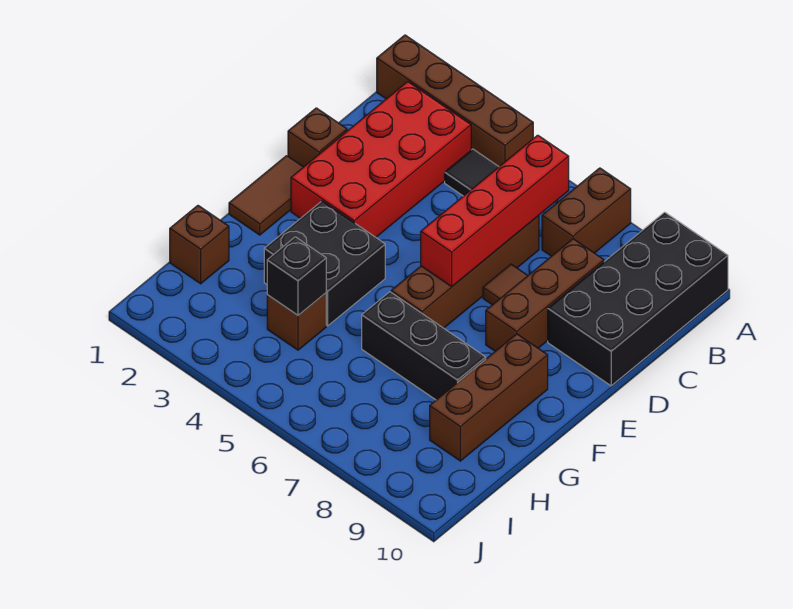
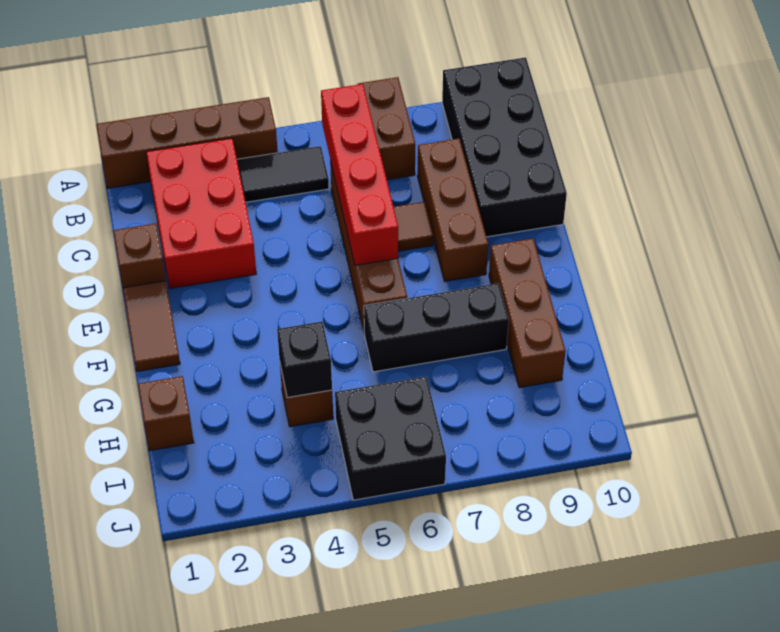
red 2x4 brick [291,82,471,237] -> red 2x3 brick [146,138,256,288]
black 2x2 brick [264,201,385,326] -> black 2x2 brick moved to [335,376,446,500]

